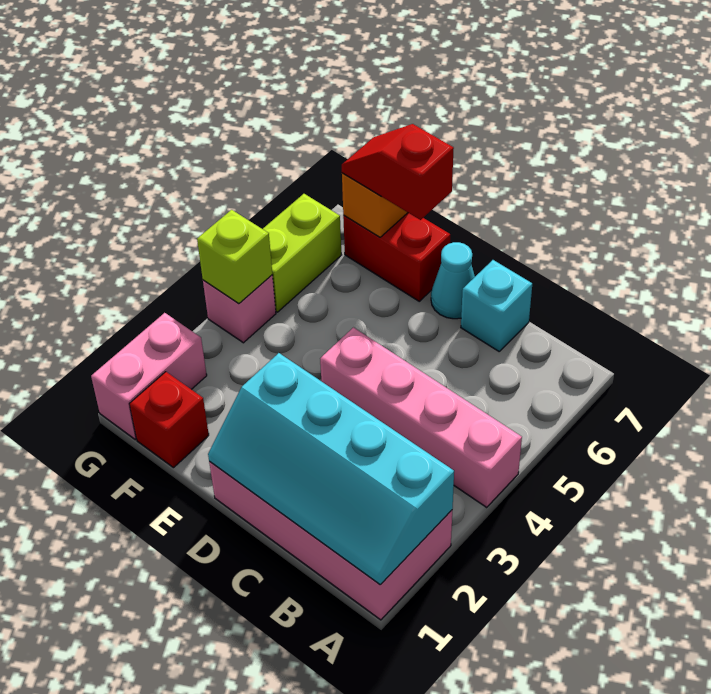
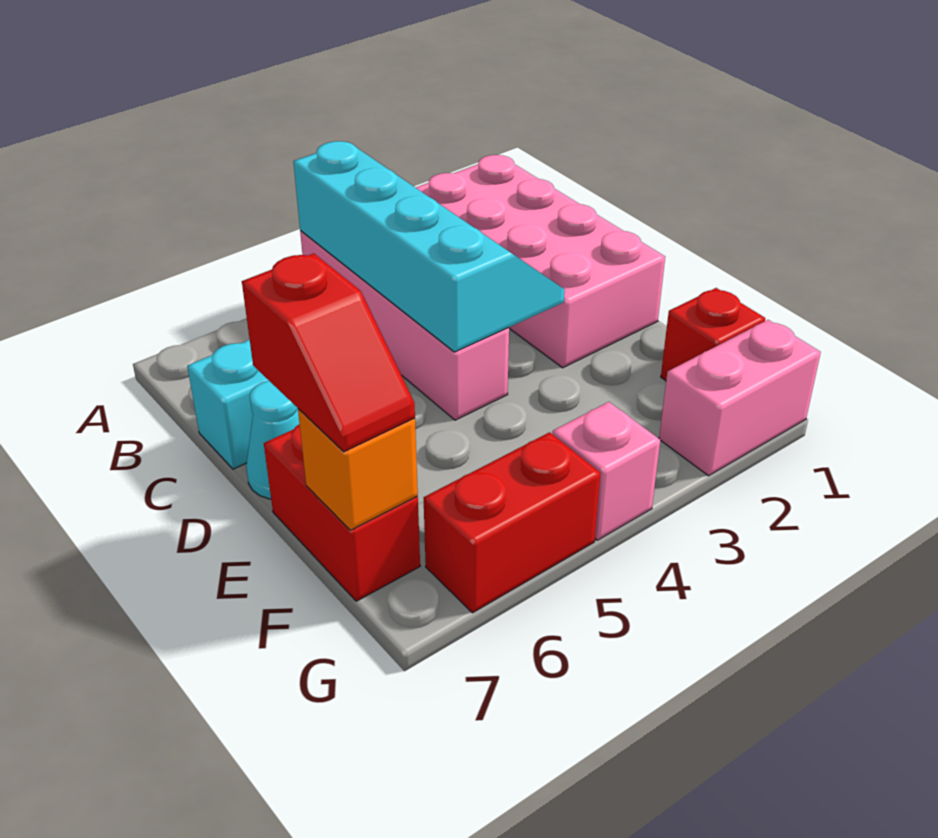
cyan 2x4 slope [208,353,454,585] -> cyan 2x4 slope moved to [293,141,565,352]
lime 1x1 brick [197,210,272,304] -> none
lime 1x2 brick [263,194,341,312] -> red 1x2 brick [424,432,601,613]

